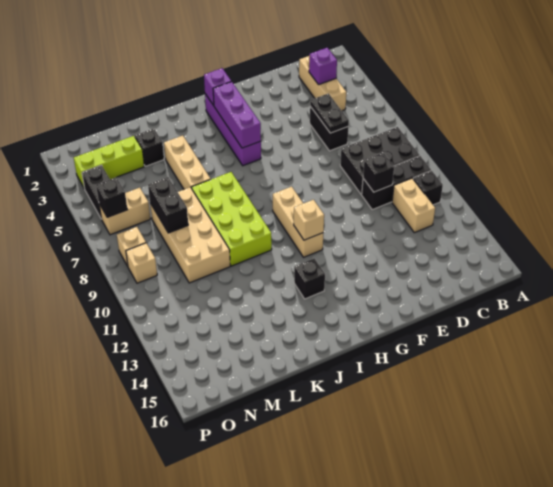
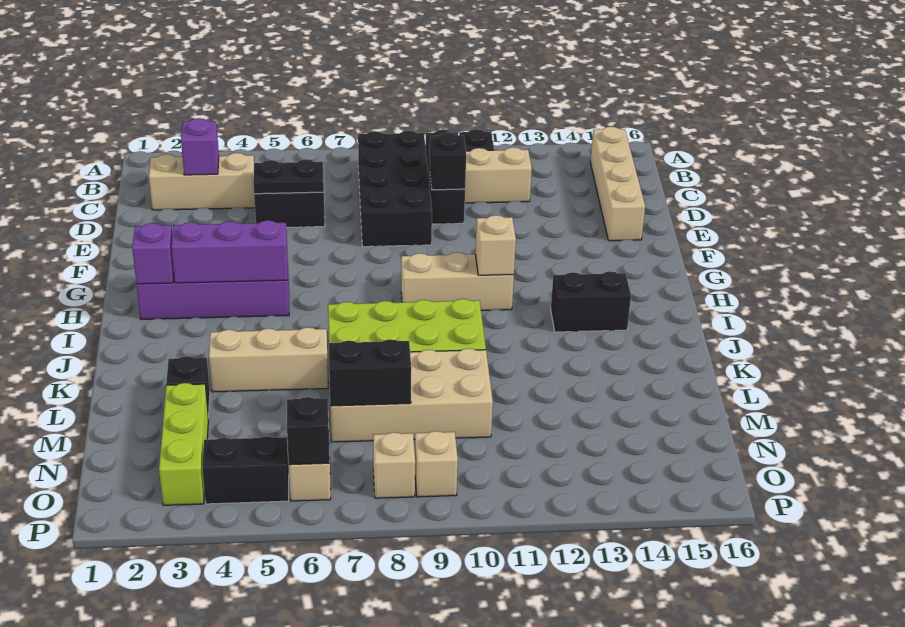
black 2x3 brick [340,127,420,194] -> black 2x4 brick [358,130,432,247]
none -> tan 1x4 brick [590,127,645,241]
black 1x1 brick [294,258,325,299] -> black 1x2 brick [551,271,631,332]

